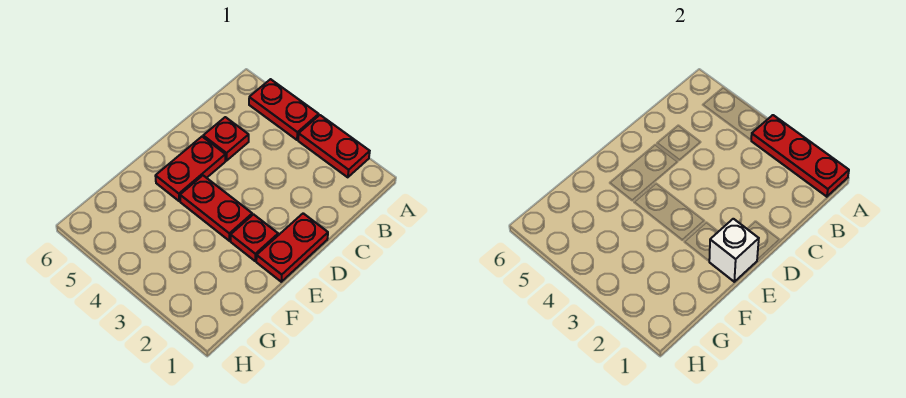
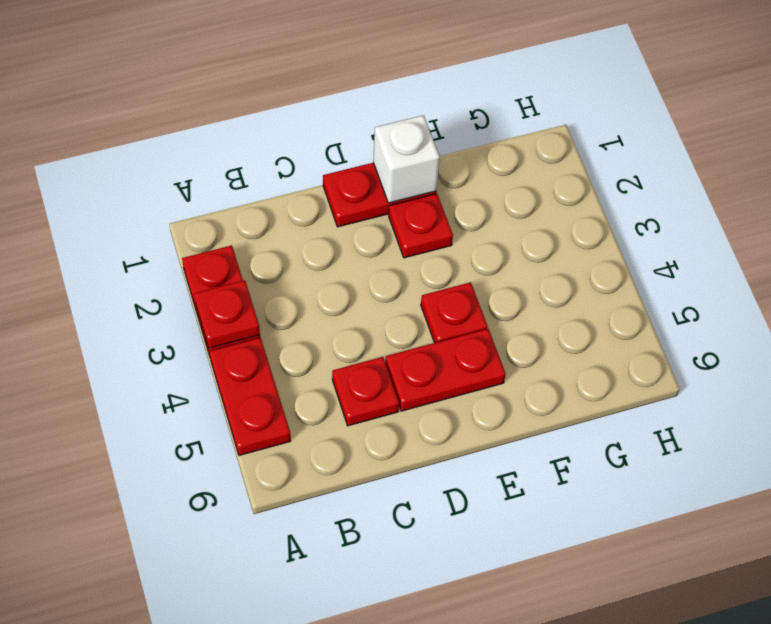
red 1x3 plate [751,115,849,197] -> red 1x1 plate [194,280,260,348]
red 1x2 plate [180,176,252,241] -> red 1x1 plate [421,282,488,343]

